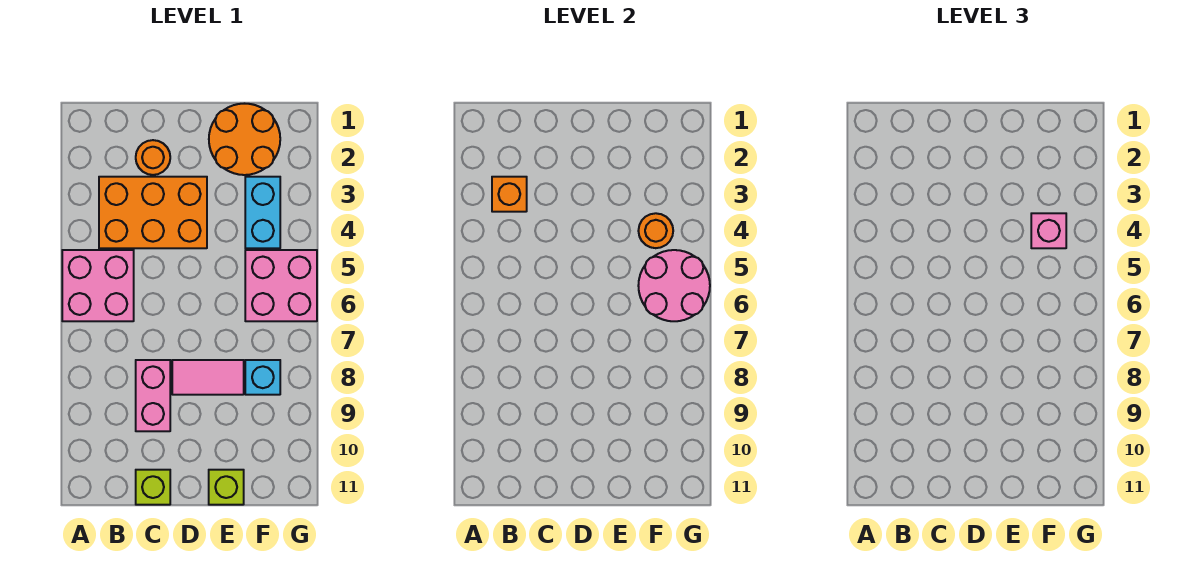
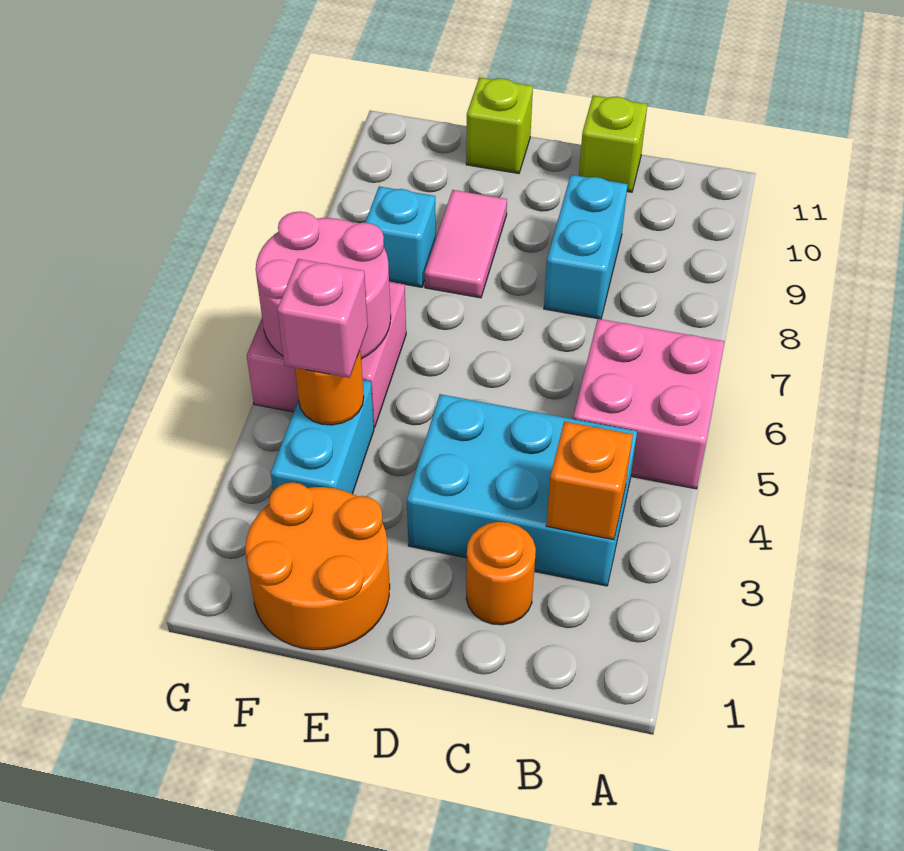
orange 2x3 brick [99,177,207,248] -> cyan 2x3 brick [407,394,637,586]
pink 1x2 brick [136,360,170,431] -> cyan 1x2 brick [544,175,628,319]
pink 1x2 tile [172,360,244,395] -> pink 1x2 tile turned to [425,190,507,298]

